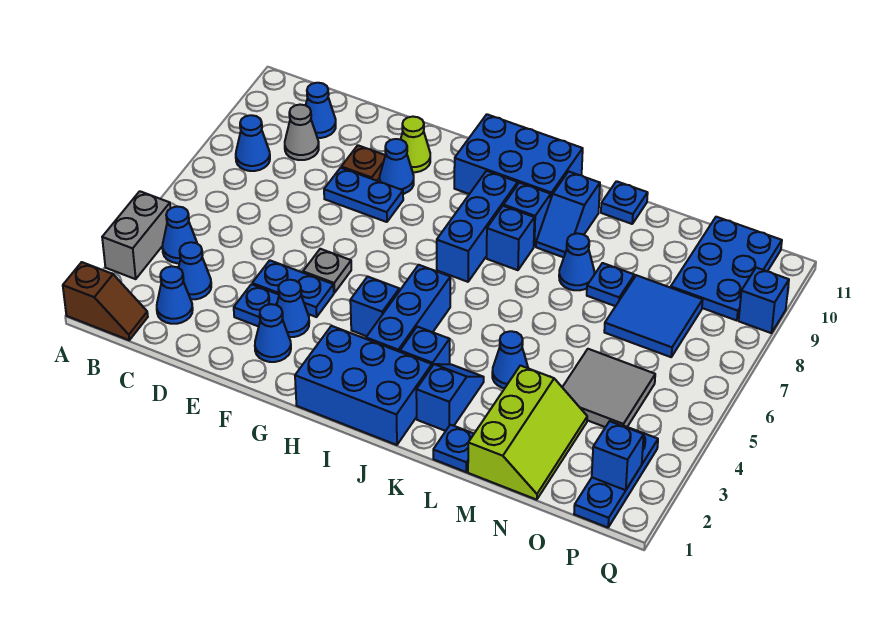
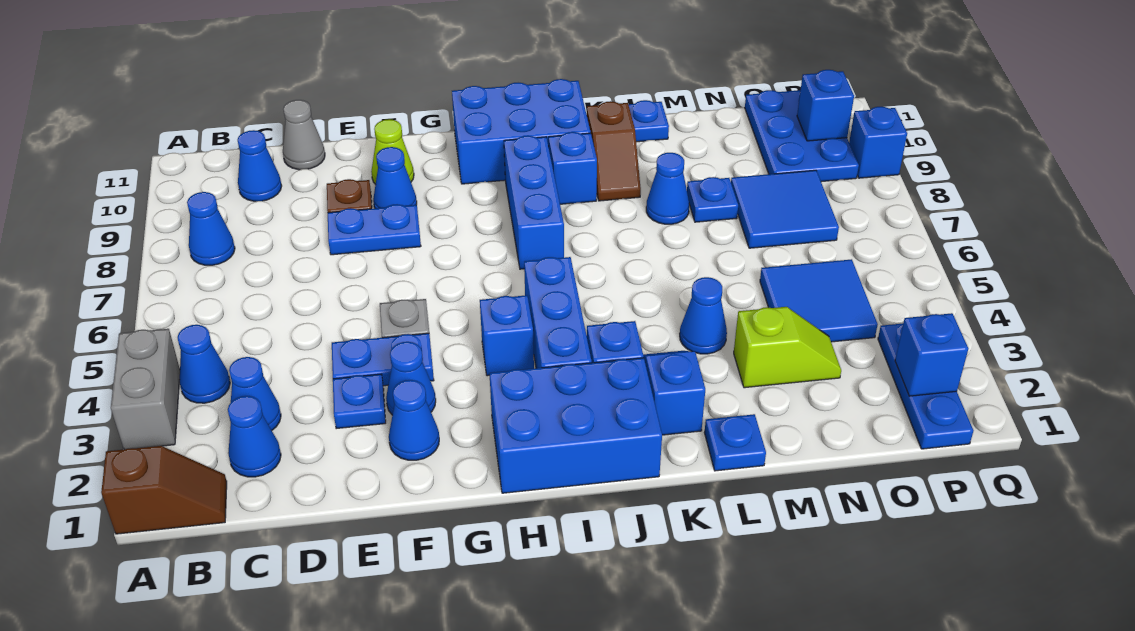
grey 1x1 cone [285,105,319,160] -> grey 1x1 cone moved to [283,100,325,170]
blue 1x1 brick [487,206,534,270] -> blue 1x1 brick moved to [797,70,854,141]
blue 1x2 slope [536,171,600,257] -> brown 1x2 slope [587,101,641,201]
lime 2x3 slope [468,366,587,500] -> lime 1x2 slope [734,307,841,388]
grey 2x2 tile [562,349,655,427] -> blue 2x2 tile [760,259,878,342]

